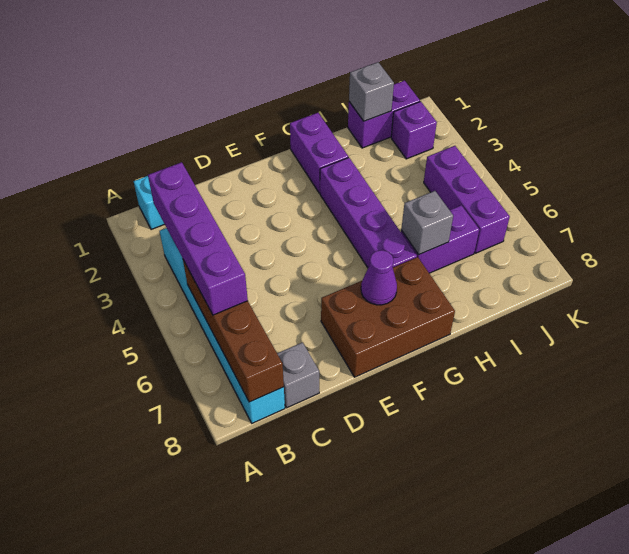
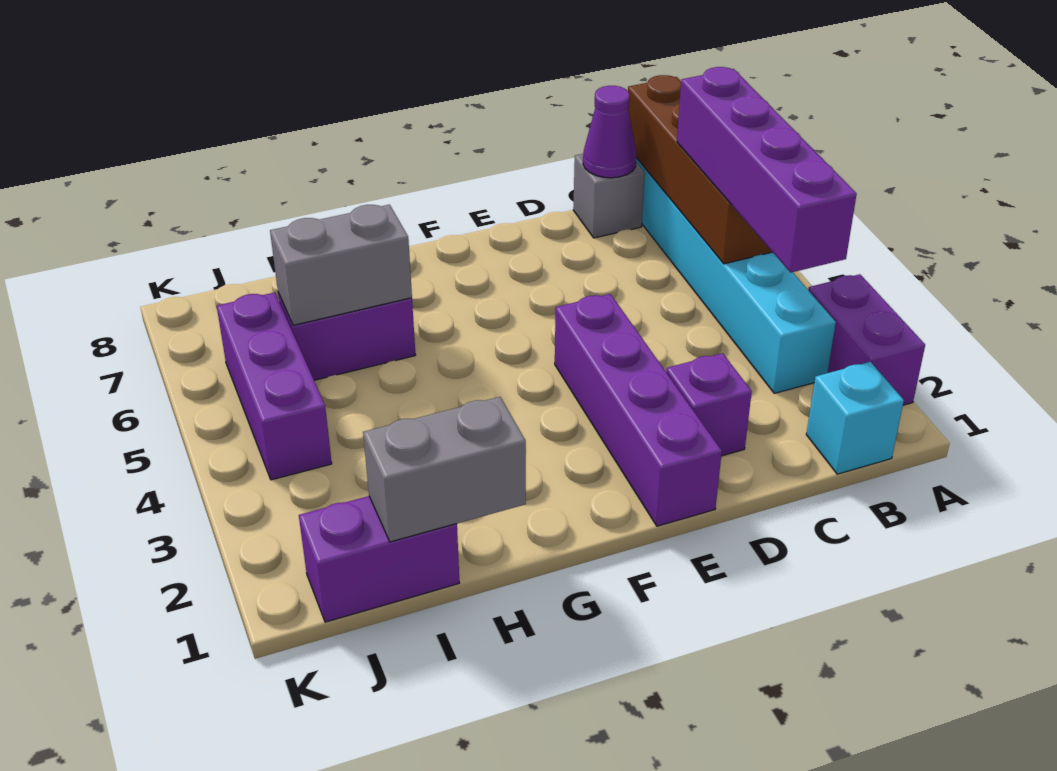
brown 2x3 brick [321,257,455,377] -> none
purple 1x1 cone [361,250,397,305] -> purple 1x1 cone moved to [583,86,636,178]
purple 1x2 brick [290,113,348,193] -> purple 1x2 brick moved to [808,274,925,405]
purple 1x4 brick [320,158,417,268] -> purple 1x4 brick moved to [555,294,722,526]
grey 1x1 brick [401,191,453,255] -> grey 1x2 brick [270,205,412,325]
grey 1x1 brick [349,62,394,121] -> grey 1x2 brick [363,397,526,542]
purple 1x1 brick [391,102,437,159] -> purple 1x1 brick moved to [666,353,752,456]

